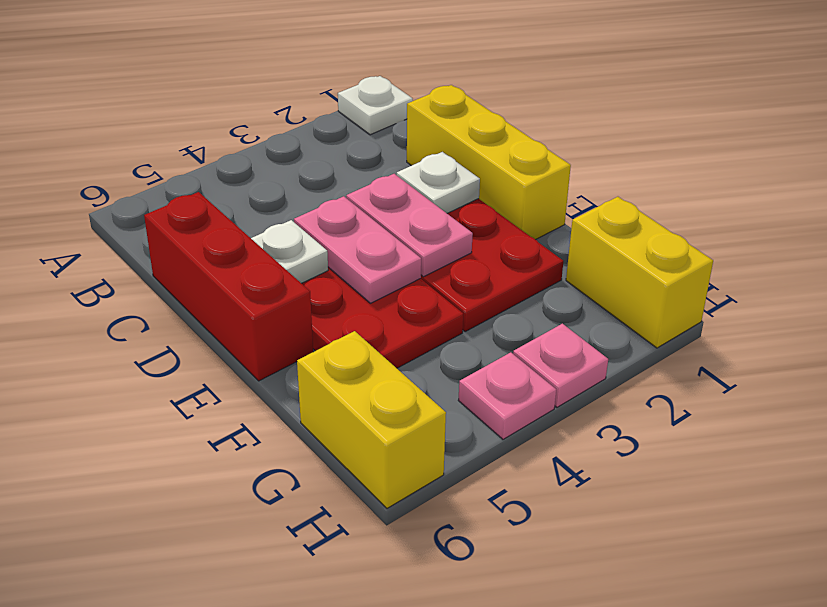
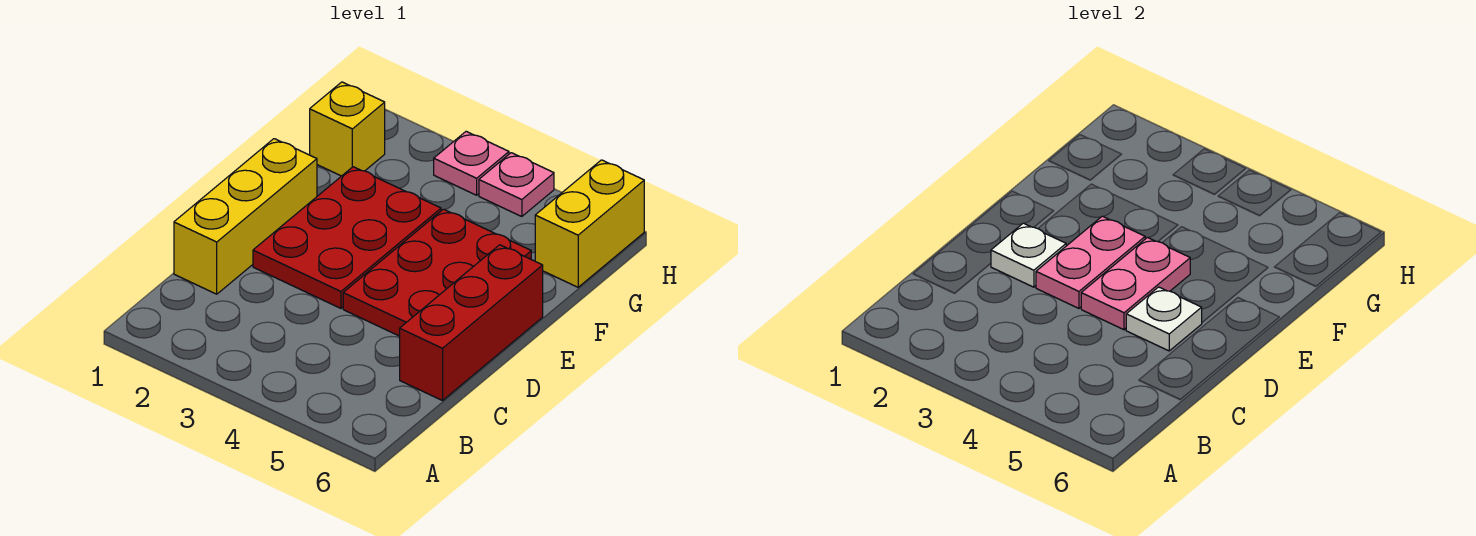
white 1x1 plate [338,76,413,135] -> none
yellow 1x2 brick [566,197,713,348] -> yellow 1x1 brick [310,82,385,176]

